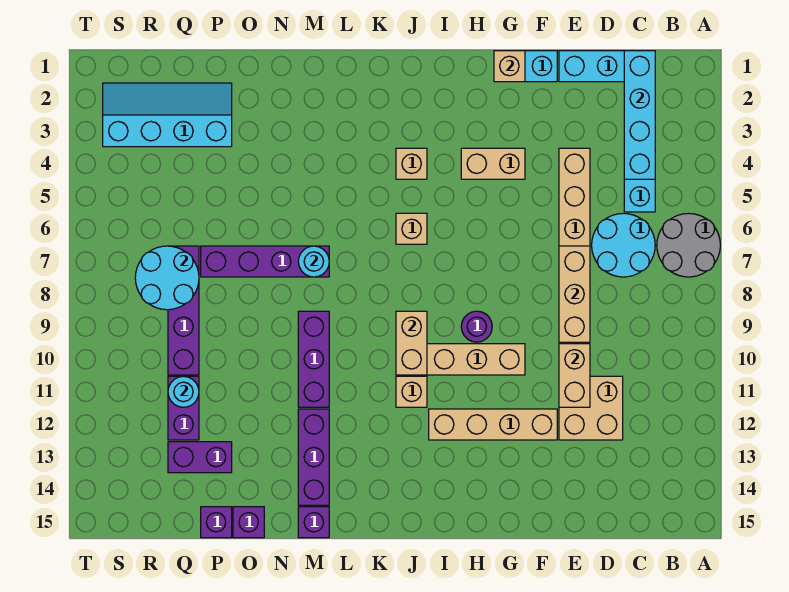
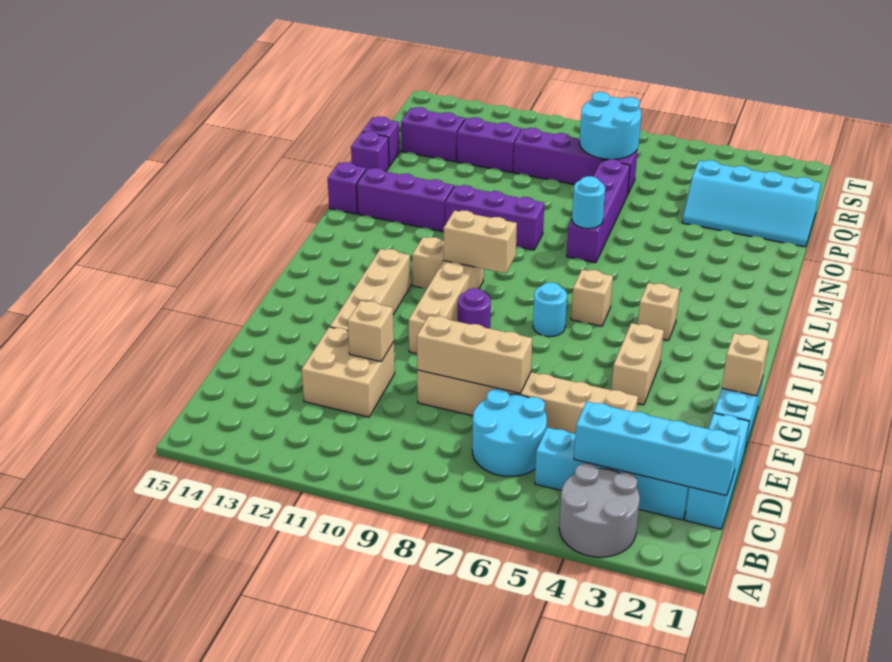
grey 2x2 round brick [657,213,720,277] -> grey 2x2 round brick moved to [559,463,640,557]
tan 1x2 brick [559,344,590,407] -> tan 1x1 brick [348,301,394,362]
cyan 2x4 slope [103,83,232,147] -> cyan 2x4 slope turned to [682,160,821,247]
purple 1x2 brick [168,442,232,473] -> purple 1x2 brick turned to [401,107,465,162]
cyan 1x1 round brick [168,376,199,407] -> cyan 1x1 round brick moved to [533,283,567,337]

